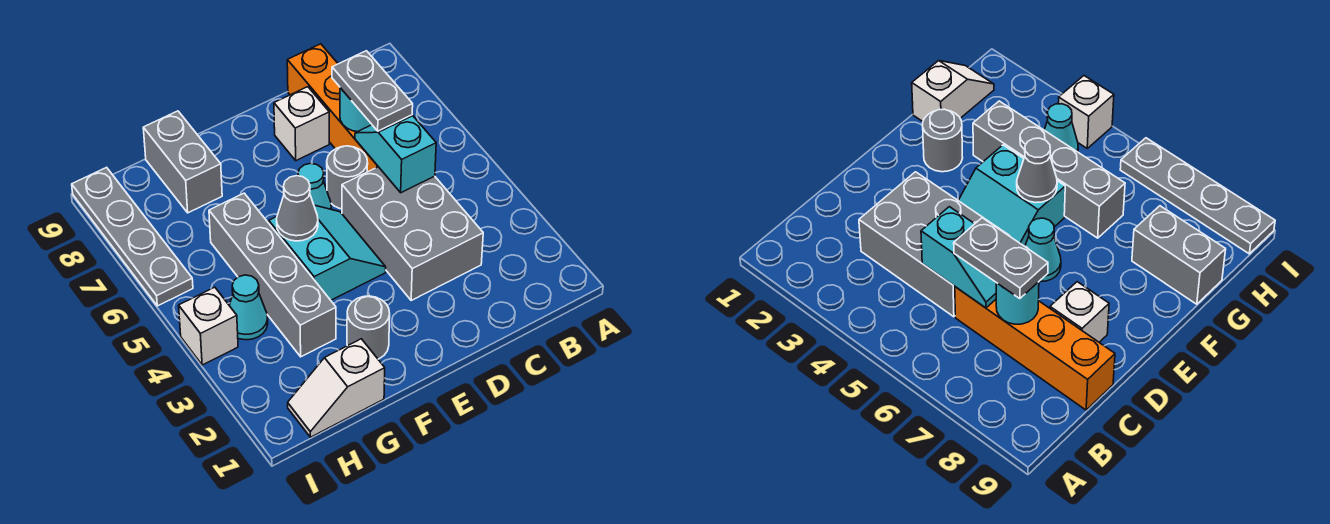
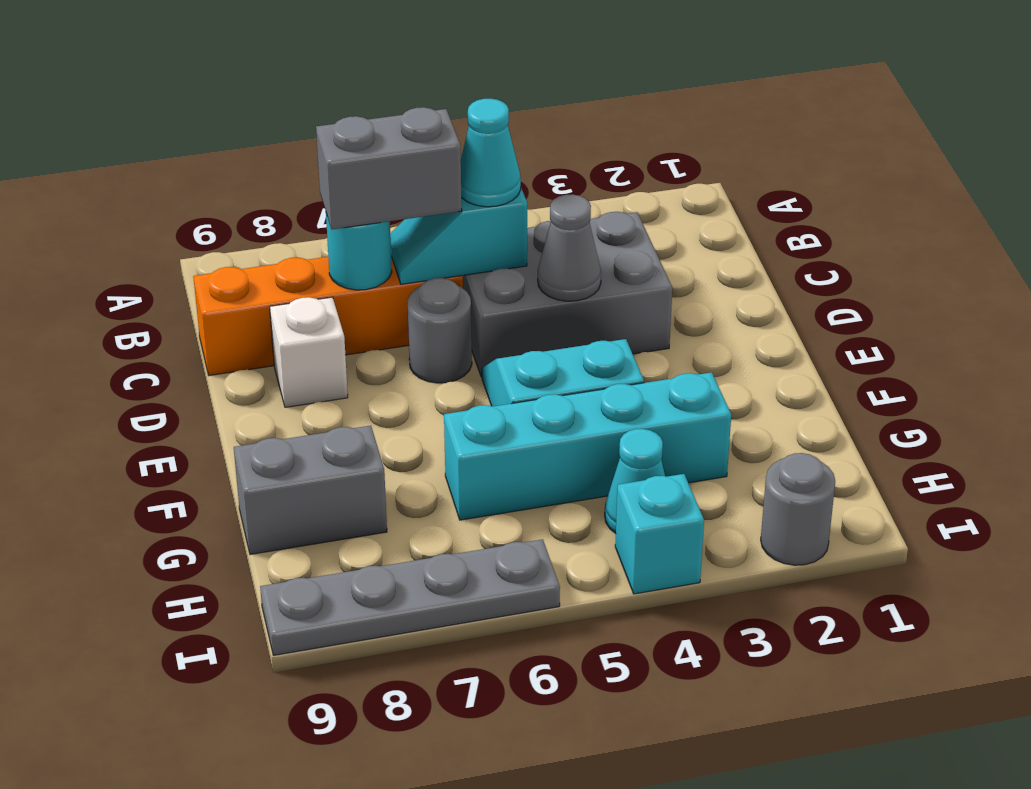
grey 1x2 plate [332,51,413,131] -> grey 1x2 brick [316,107,462,229]
cyan 1x1 cone [298,163,331,209] -> cyan 1x1 cone moved to [461,99,521,207]
grey 1x1 round brick [347,296,390,359] -> grey 1x1 round brick moved to [761,453,835,565]
grey 1x1 cone [277,176,318,241] -> grey 1x1 cone moved to [538,194,601,301]
white 1x2 slope [288,339,385,437] -> none
grey 1x4 brick [209,193,336,357] -> cyan 1x4 brick [444,372,731,520]
white 1x1 brick [179,287,238,365] -> cyan 1x1 brick [615,474,704,594]

